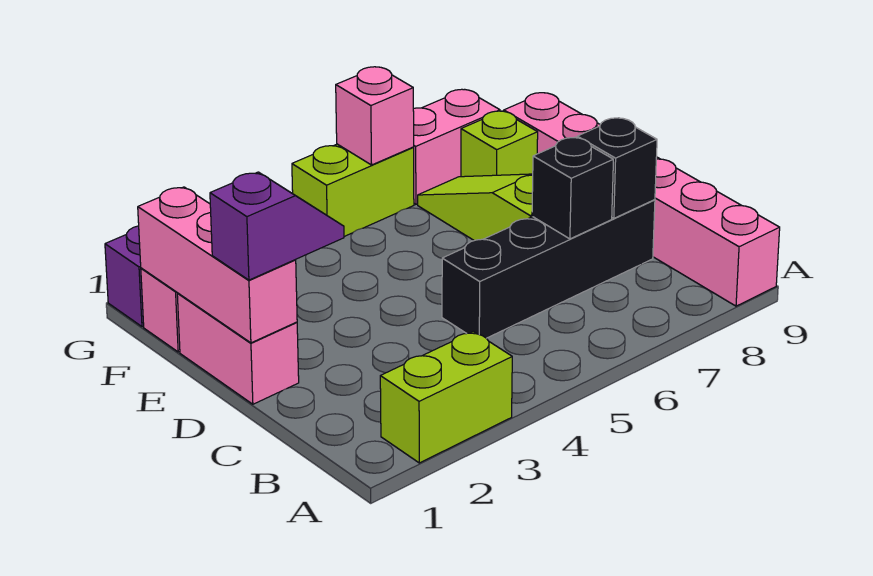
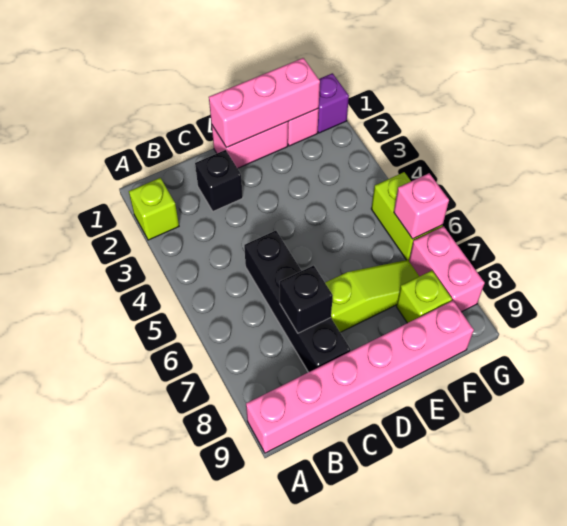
lime 1x2 brick [380,331,512,463] -> lime 1x1 brick [129,178,179,240]
black 1x1 brick [577,118,657,218] -> black 1x1 brick moved to [195,150,243,211]
purple 1x2 slope [210,172,344,280] -> none

